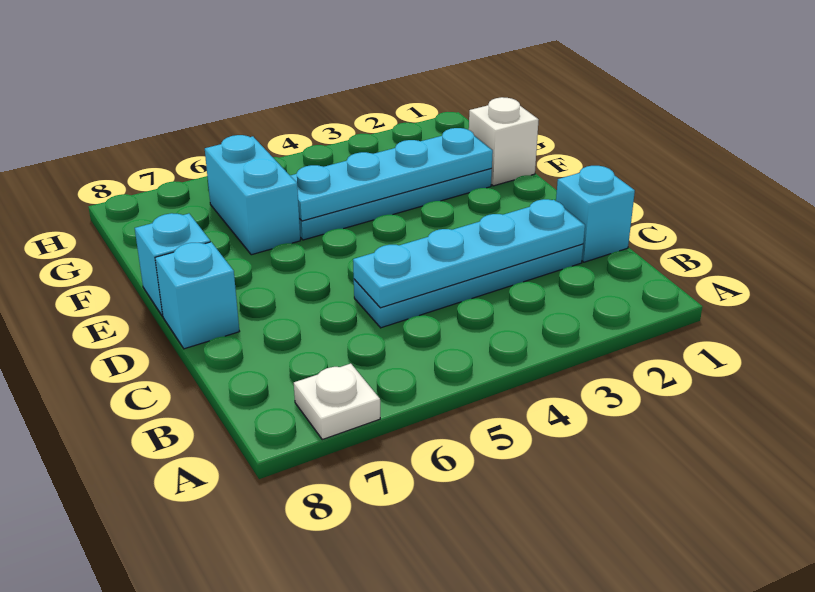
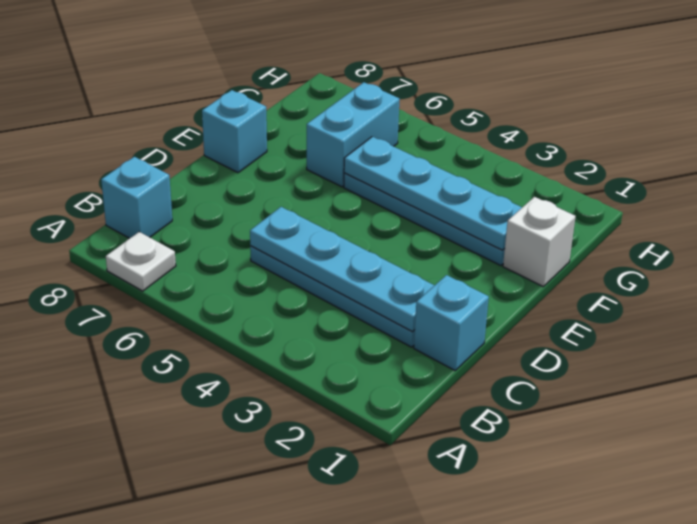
cyan 1x1 brick [155,242,240,349] -> cyan 1x1 brick moved to [101,157,172,238]

